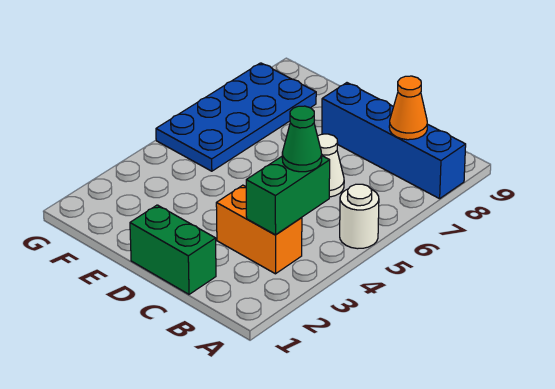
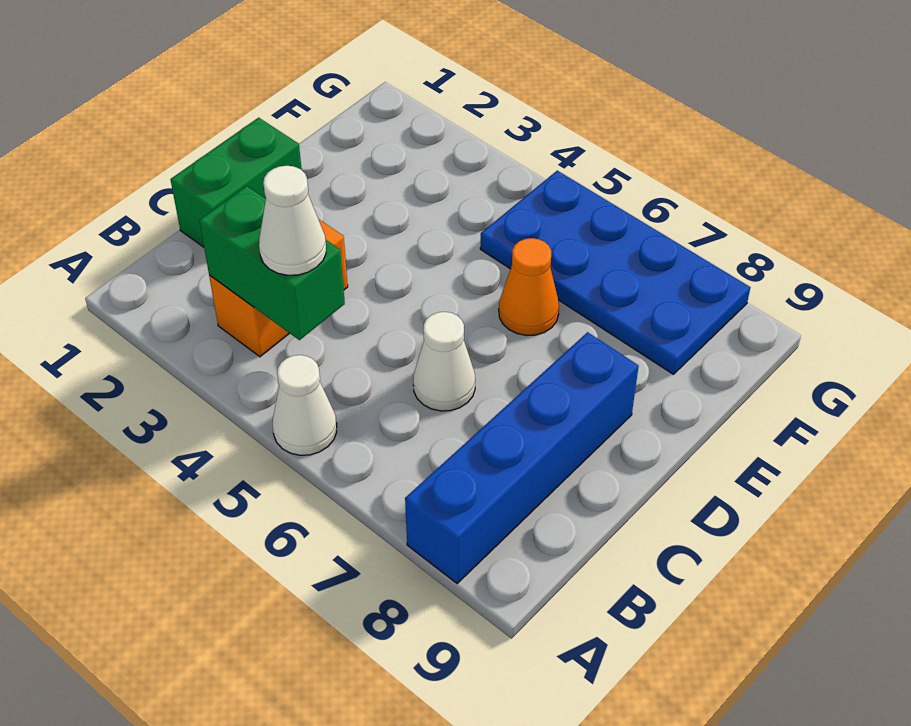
white 1x1 round brick [340,184,379,249] -> white 1x1 cone [273,355,337,455]
green 1x1 cone [282,106,322,172] -> white 1x1 cone [259,166,326,275]
orange 1x1 cone [389,76,427,140] -> orange 1x1 cone moved to [499,238,559,336]

